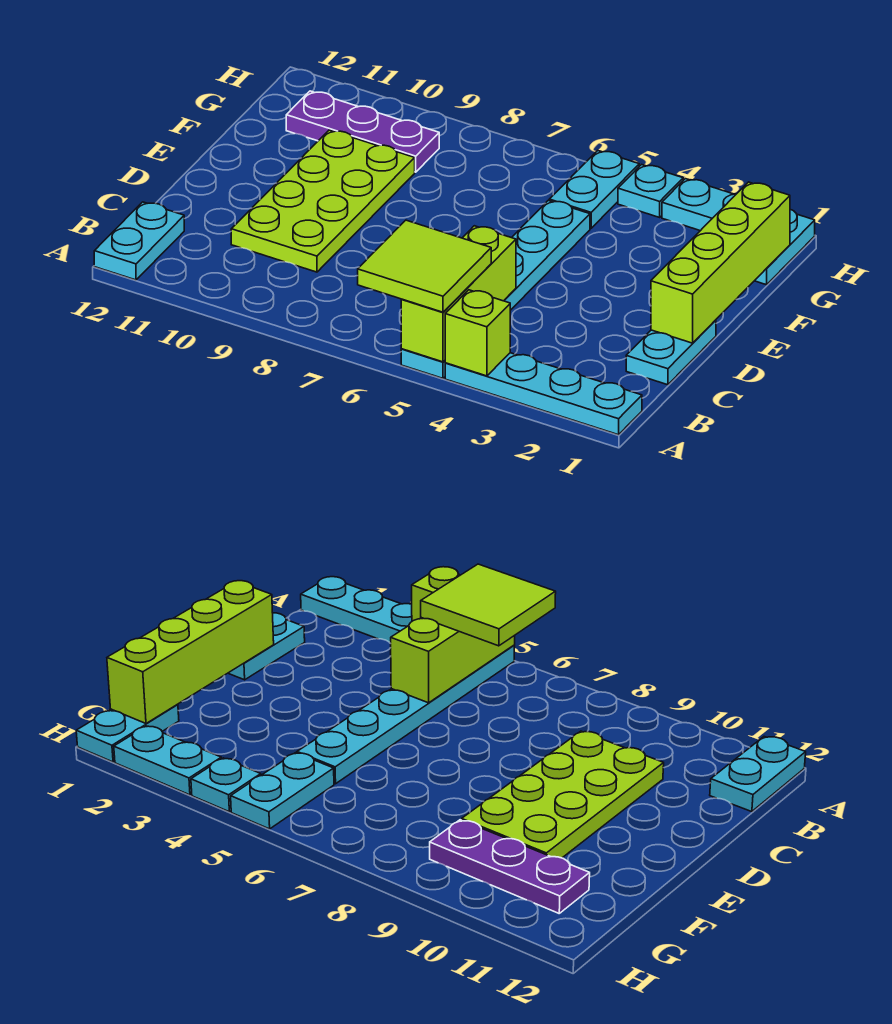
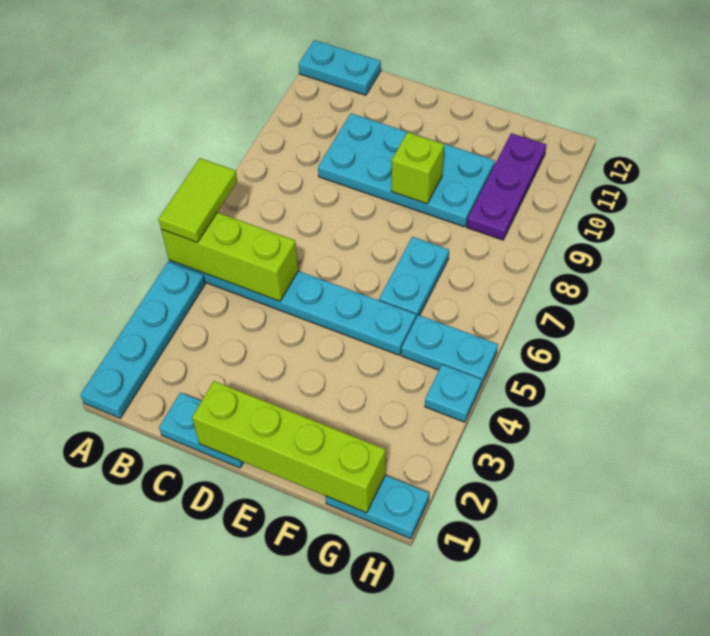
lime 1x1 brick [445,290,510,376] -> lime 1x1 brick moved to [391,132,444,204]
lime 2x2 tile [358,220,491,312] -> lime 1x2 tile [159,158,237,242]
lime 2x4 plate [231,130,415,272] -> cyan 2x4 plate [318,113,495,227]
cyan 1x2 plate [662,179,736,231] -> cyan 1x2 plate moved to [379,237,449,318]

